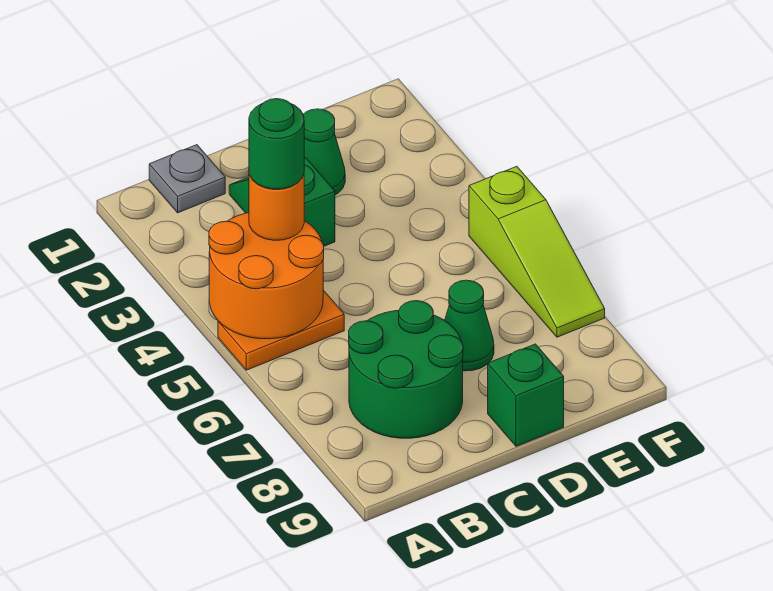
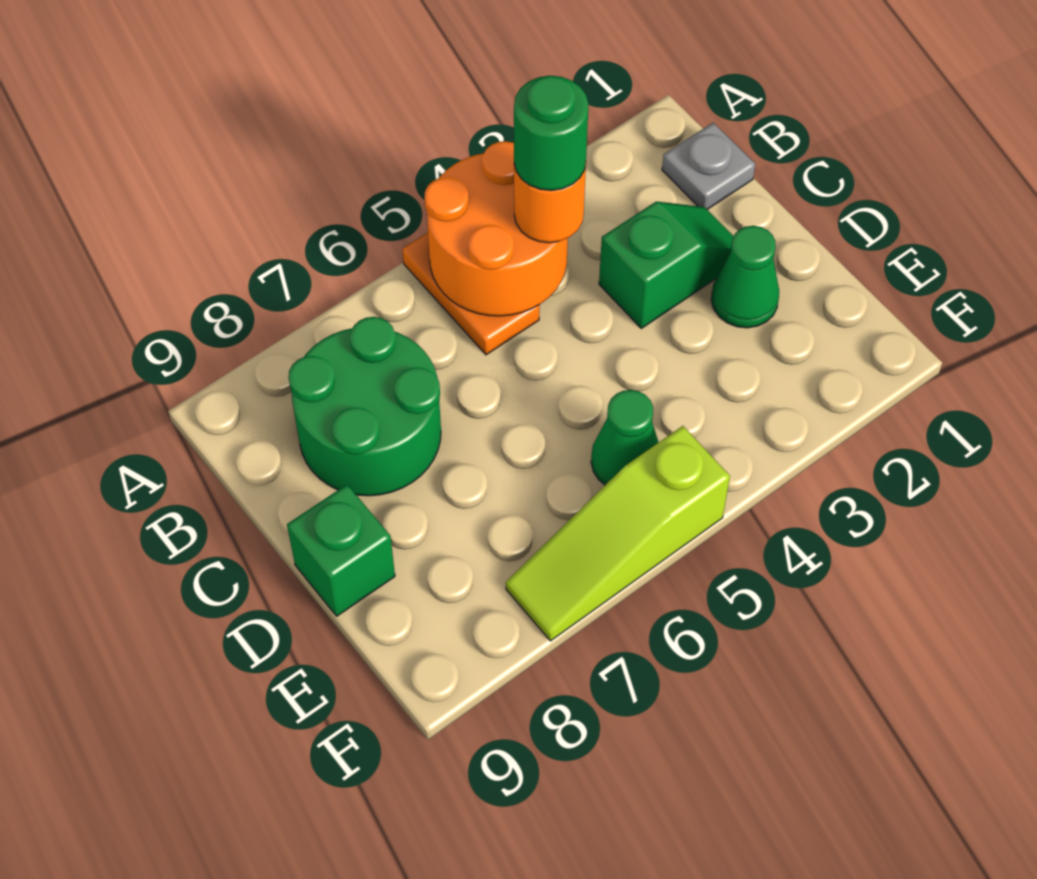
green 1x1 cone [445,280,494,371] -> green 1x1 cone moved to [591,390,659,485]

